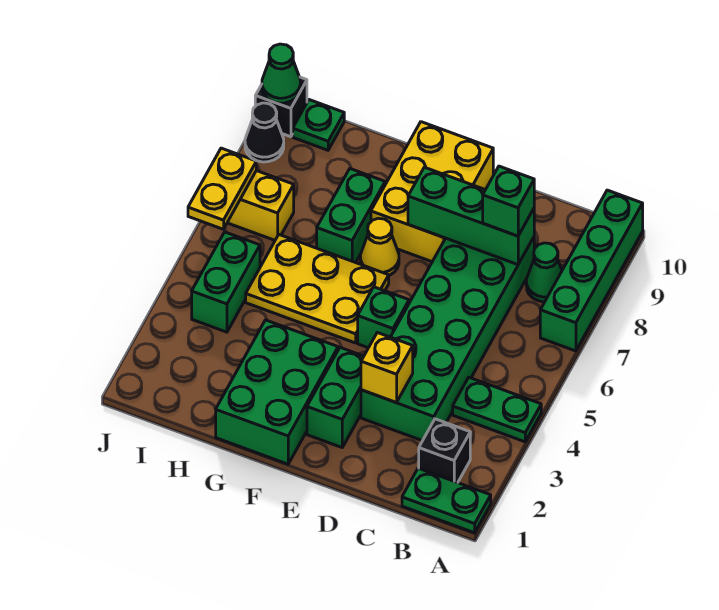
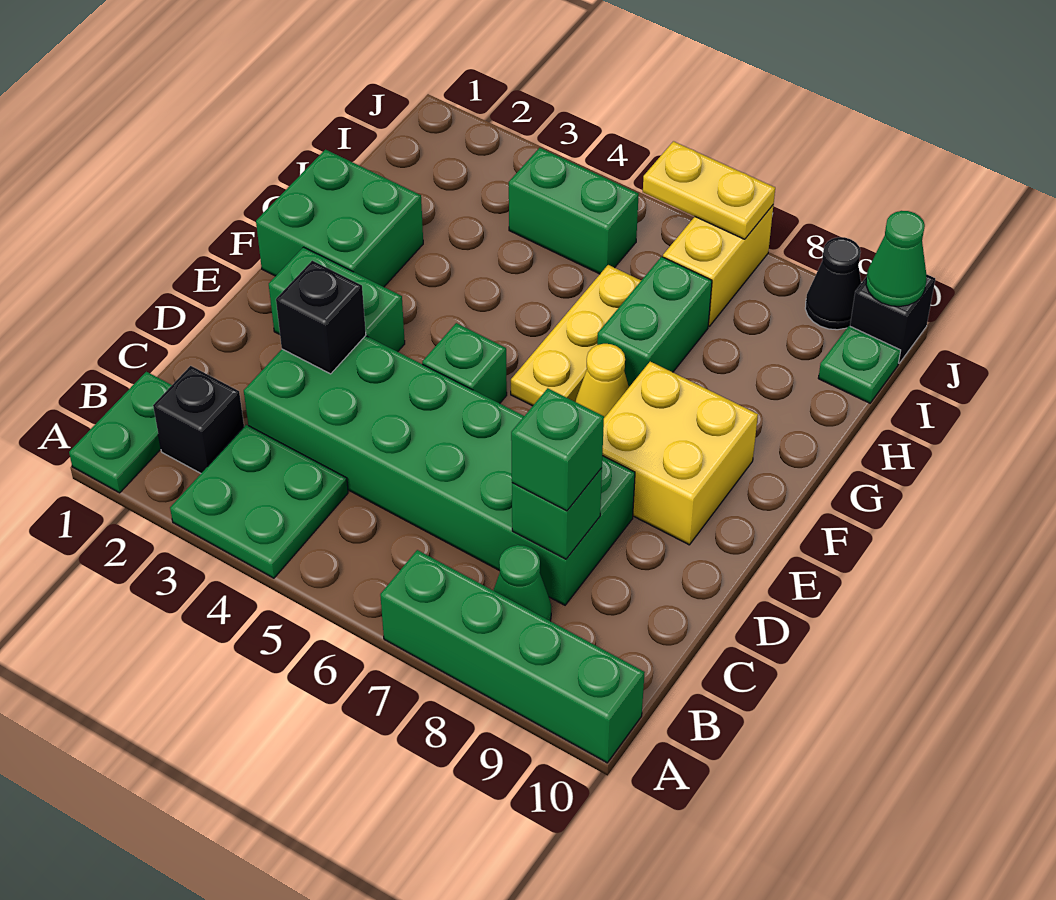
green 1x2 plate [453,378,541,442] -> green 2x2 plate [170,425,348,578]
green 1x3 brick [408,167,534,265] -> green 1x1 brick [512,468,602,559]
yellow 1x1 brick [361,333,413,402] -> black 1x1 brick [276,261,366,374]
yellow 2x3 brick [371,122,493,262] -> yellow 2x2 brick [602,362,758,545]
green 2x3 brick [216,320,338,464] -> green 2x2 brick [256,150,423,287]
yellow 2x3 plate [246,235,389,343] -> yellow 1x3 plate [511,265,641,406]
green 1x2 brick [317,169,385,263] -> green 1x2 brick turned to [597,257,712,387]

